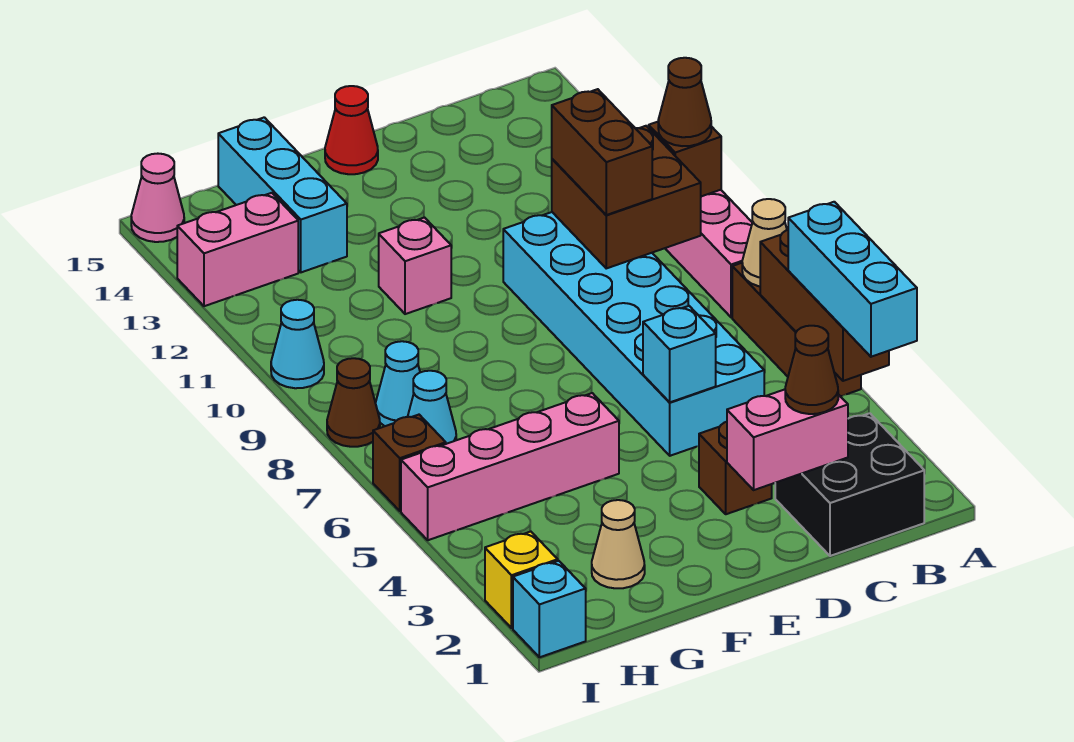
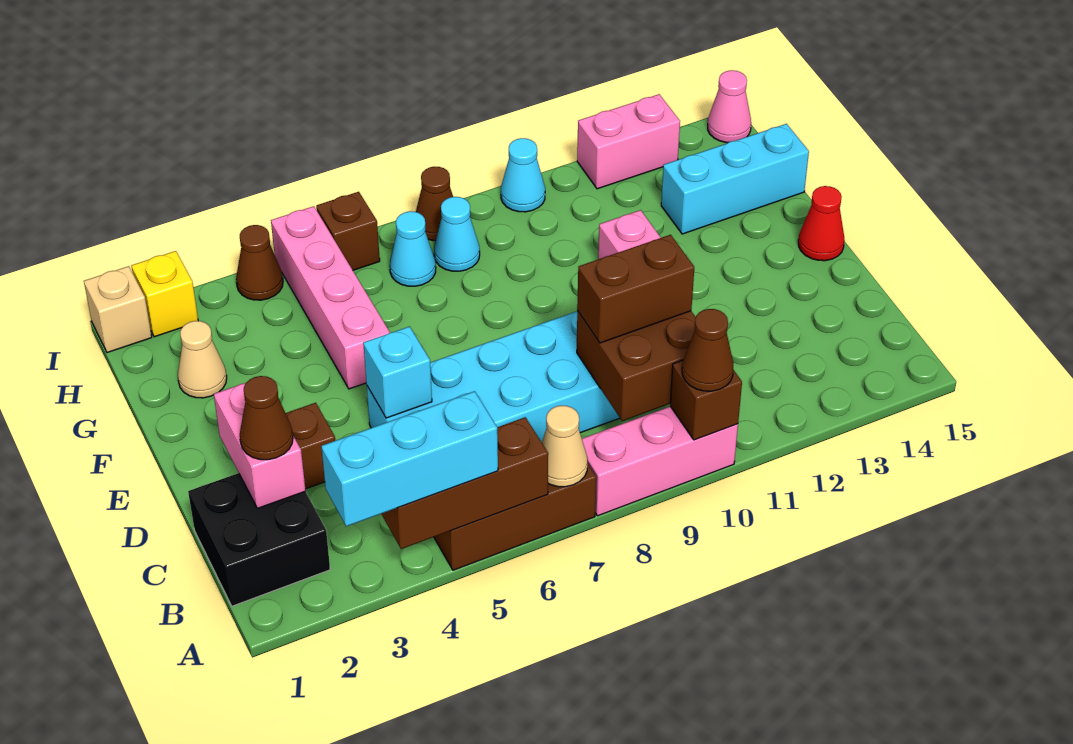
pink 1x2 brick [177,193,298,306] -> pink 1x2 brick turned to [577,94,680,189]
cyan 1x1 brick [513,561,586,657] -> tan 1x1 brick [84,266,152,353]
none -> brown 1x1 cone [236,225,283,300]

